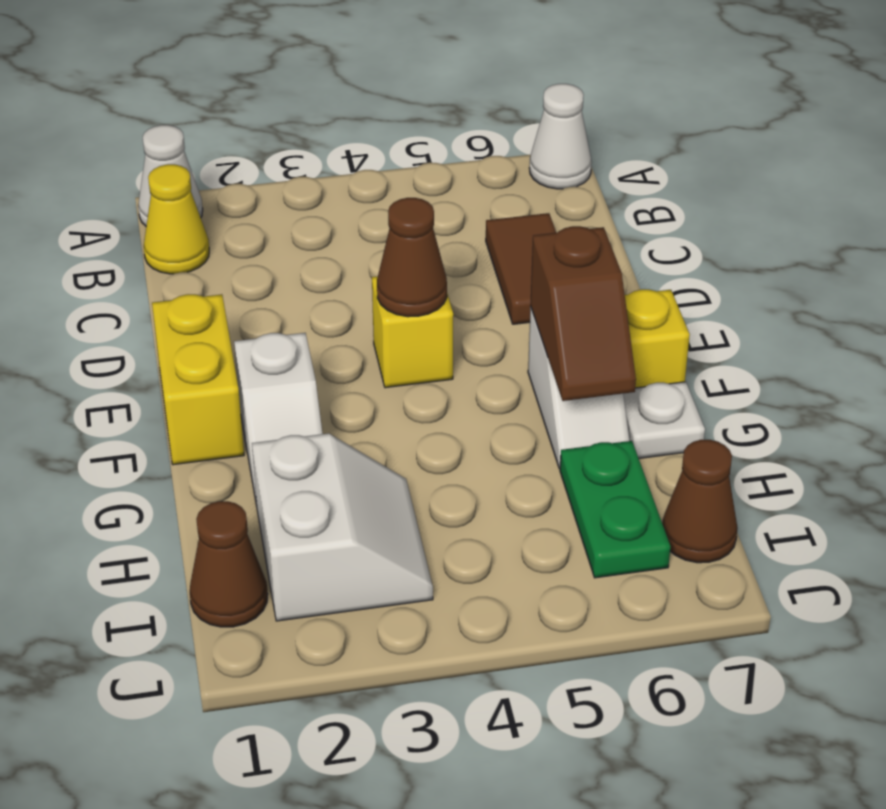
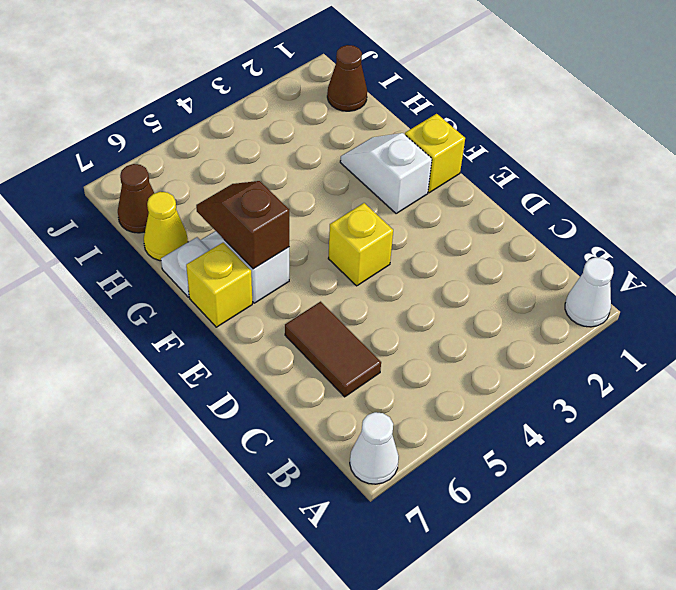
yellow 1x1 cone [144,164,209,274] -> yellow 1x1 cone moved to [144,192,188,261]
yellow 1x2 brick [152,294,244,465] -> yellow 1x1 brick [405,114,465,193]
brown 1x1 cone [377,198,447,317] -> none
white 2x2 slope [252,433,433,621] -> none
green 1x2 plate [560,441,670,578] -> none

